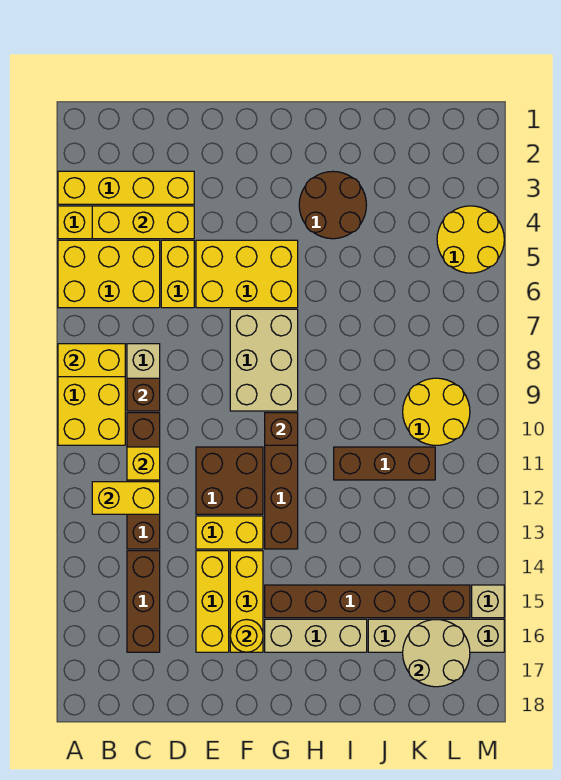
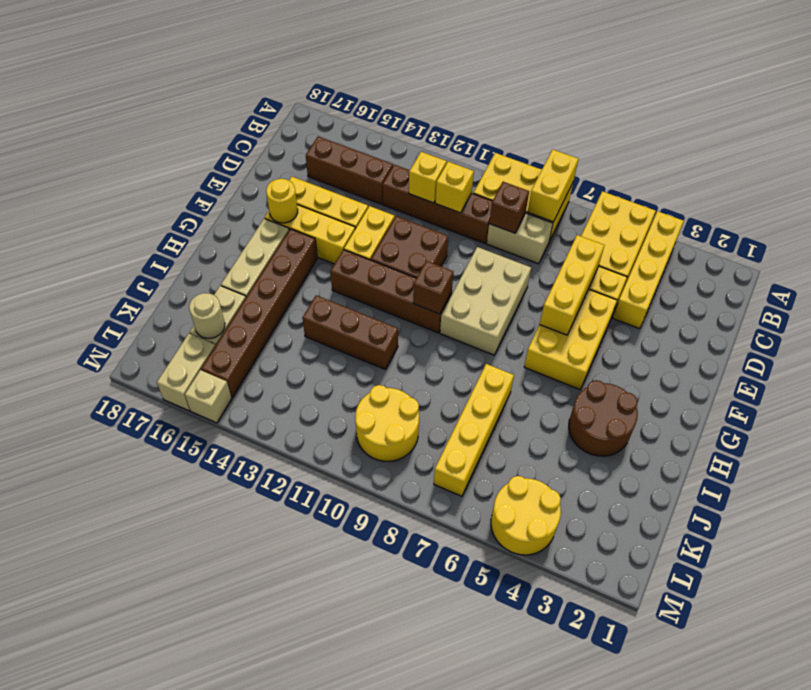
yellow 1x4 brick [58,171,194,204] -> yellow 1x4 brick moved to [434,364,514,496]
yellow 1x3 brick [92,206,194,239] -> yellow 1x3 brick moved to [540,235,605,335]
yellow 1x2 brick [92,482,160,514] -> yellow 1x1 brick [409,152,447,203]
tan 2x3 brick [230,309,298,411] -> tan 2x3 brick turned to [440,247,531,355]
brown 1x3 brick [334,447,435,480] -> brown 1x3 brick turned to [302,295,398,370]
tan 2x2 round brick [403,619,470,687] -> tan 1x1 round brick [189,293,225,338]

